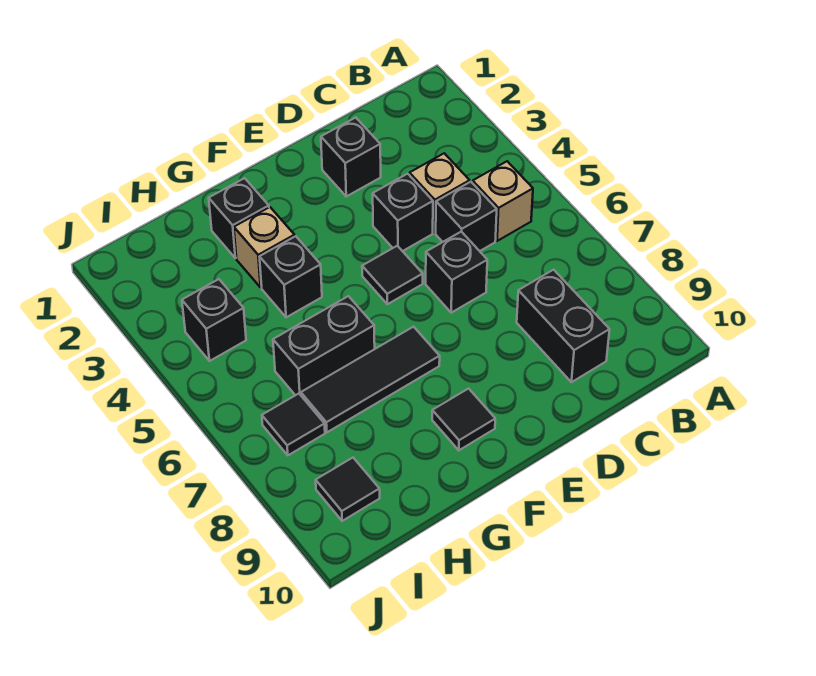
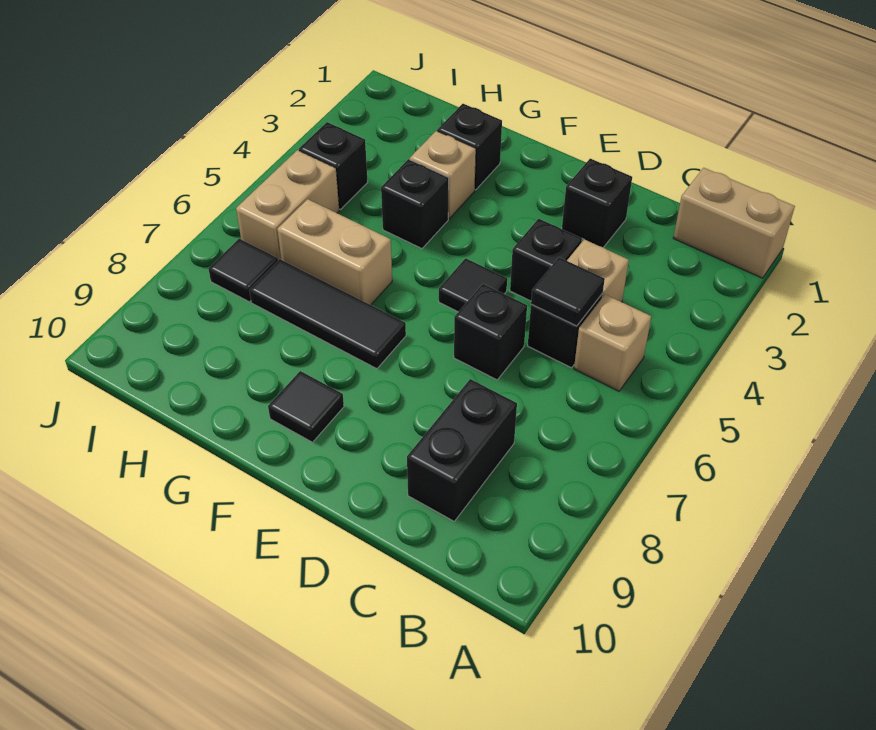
none -> tan 1x2 brick [673,168,795,278]
black 1x2 brick [273,296,375,395] -> tan 1x2 brick [278,199,392,305]
none -> tan 1x2 brick [236,150,339,260]
black 1x1 tile [316,458,380,521] -> black 1x1 tile moved to [531,257,605,326]

